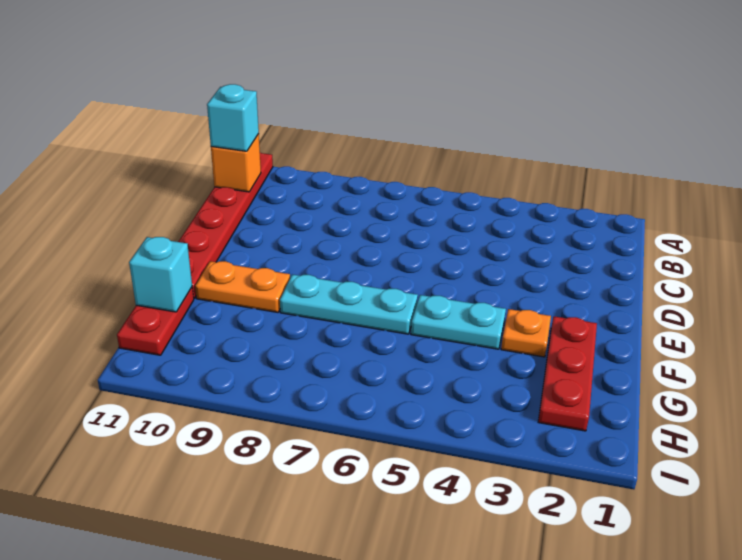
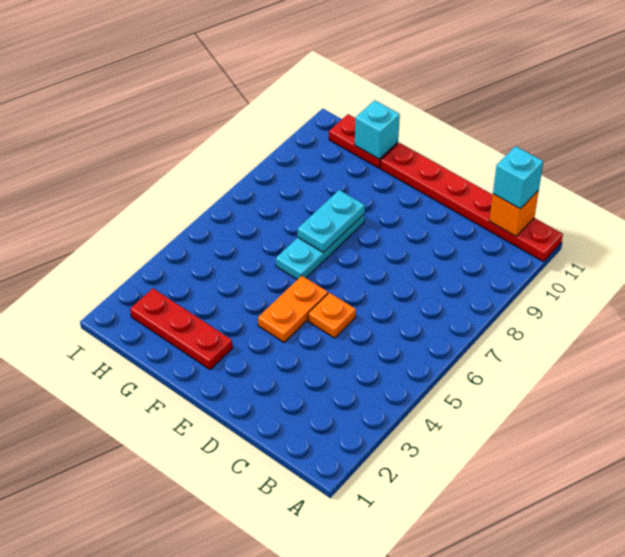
orange 1x1 plate [501,309,551,357] -> orange 1x1 plate moved to [308,293,356,338]
cyan 1x2 plate [411,295,506,349] -> cyan 1x2 plate moved to [298,190,365,253]
orange 1x2 plate [195,261,290,312] -> orange 1x2 plate moved to [258,276,328,342]

